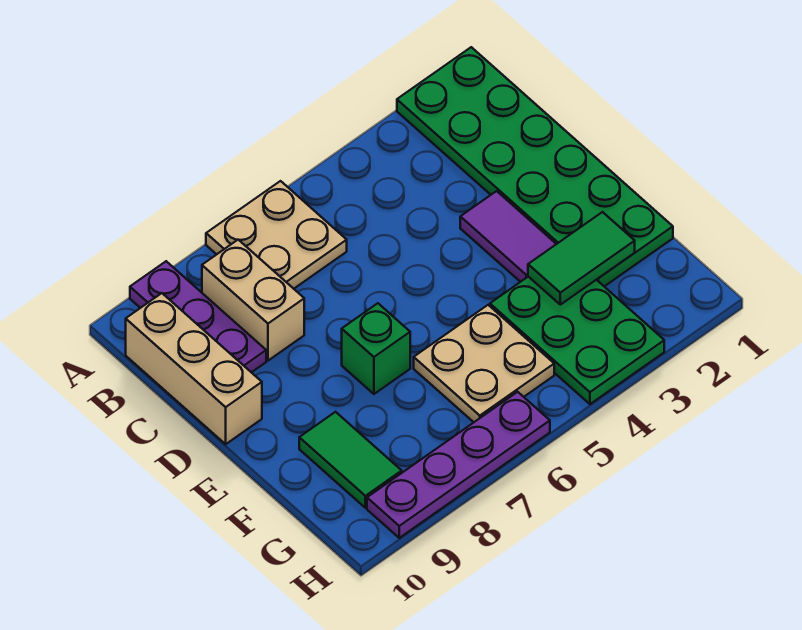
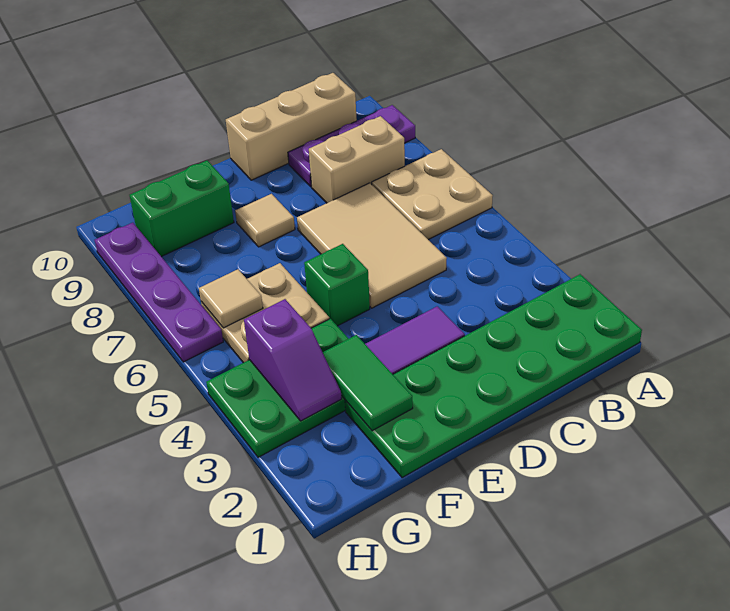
none -> tan 2x3 tile [297,183,447,308]
green 1x1 brick [342,303,410,394] -> green 1x1 brick moved to [304,244,370,326]
none -> tan 1x1 tile [235,194,295,247]
green 1x2 tile [299,412,402,508] -> green 1x2 brick [130,161,234,257]
none -> purple 1x2 slope [244,299,342,421]
none -> tan 1x1 tile [199,269,263,328]

